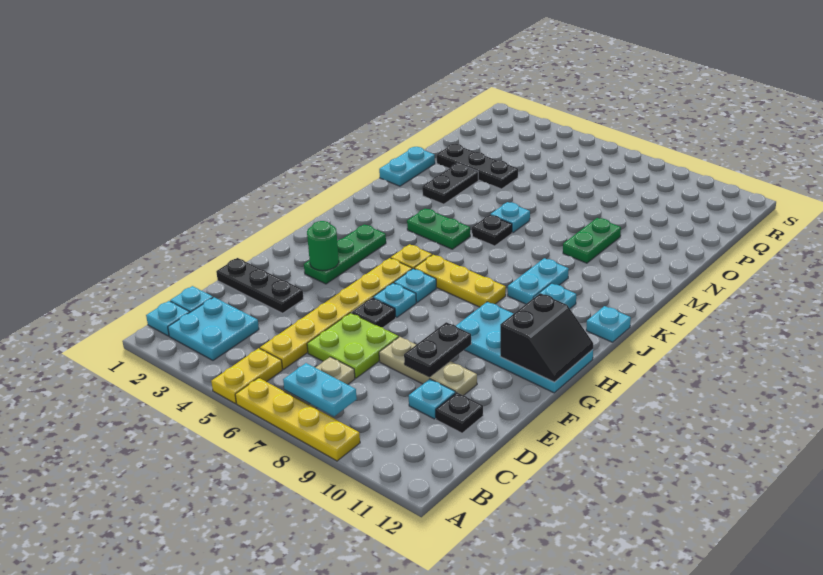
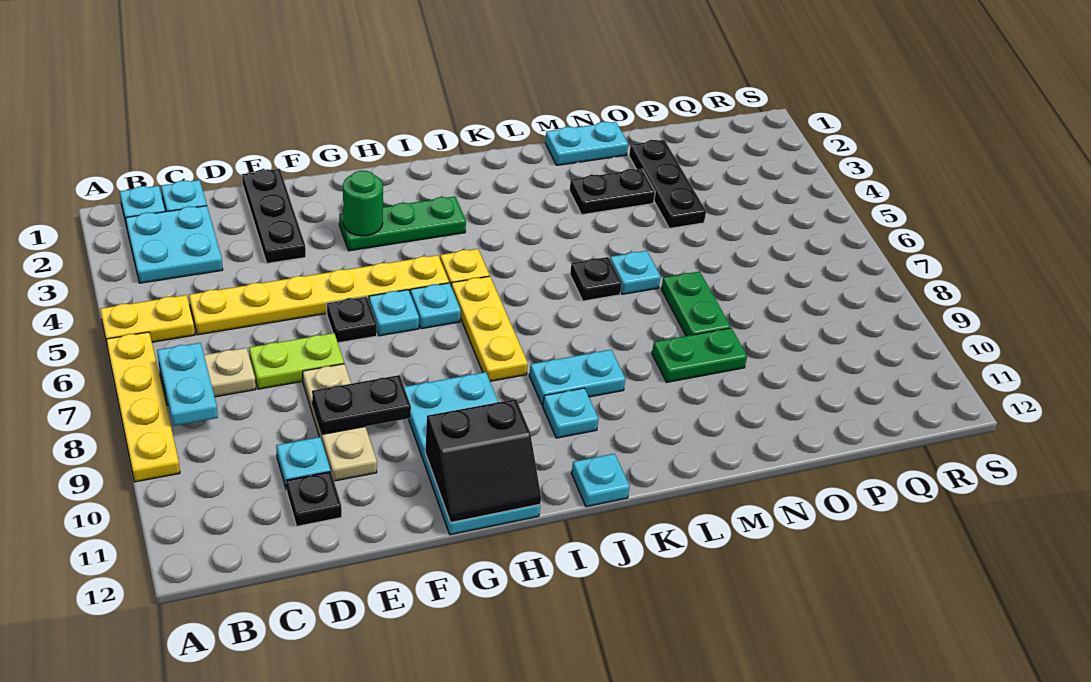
lime 2x2 plate [307,313,399,378] -> lime 1x2 plate [249,333,344,389]
green 1x2 plate [407,209,470,249] -> green 1x2 plate moved to [661,271,730,336]

